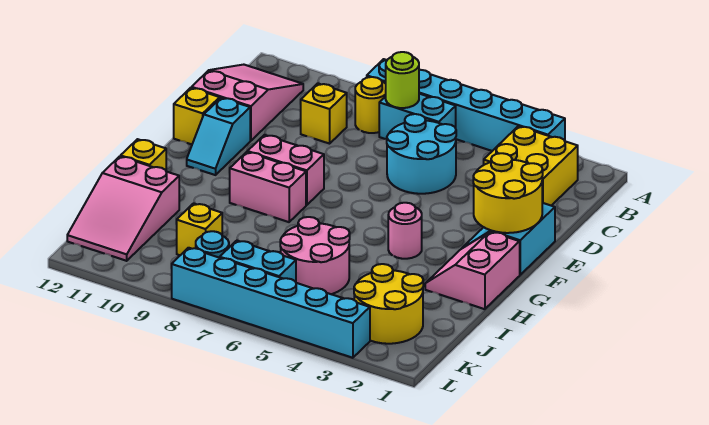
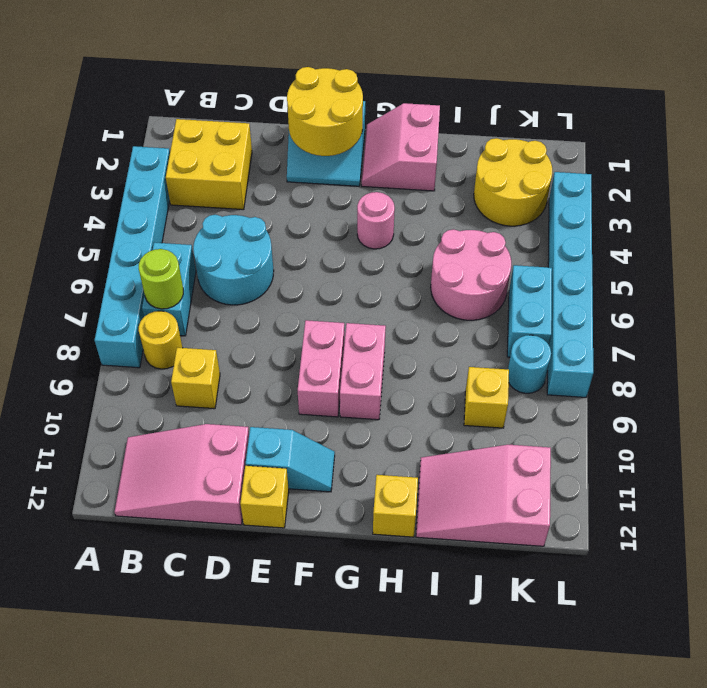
pink 2x2 slope [425,232,520,309] -> pink 2x2 slope turned to [362,103,440,191]
pink 2x3 slope [67,156,179,261] -> pink 2x3 slope turned to [416,445,551,546]

